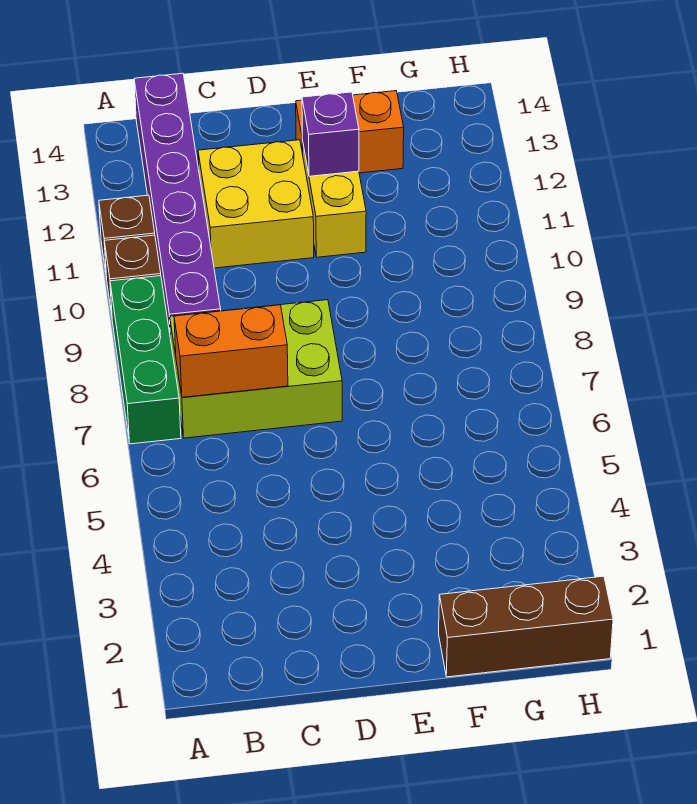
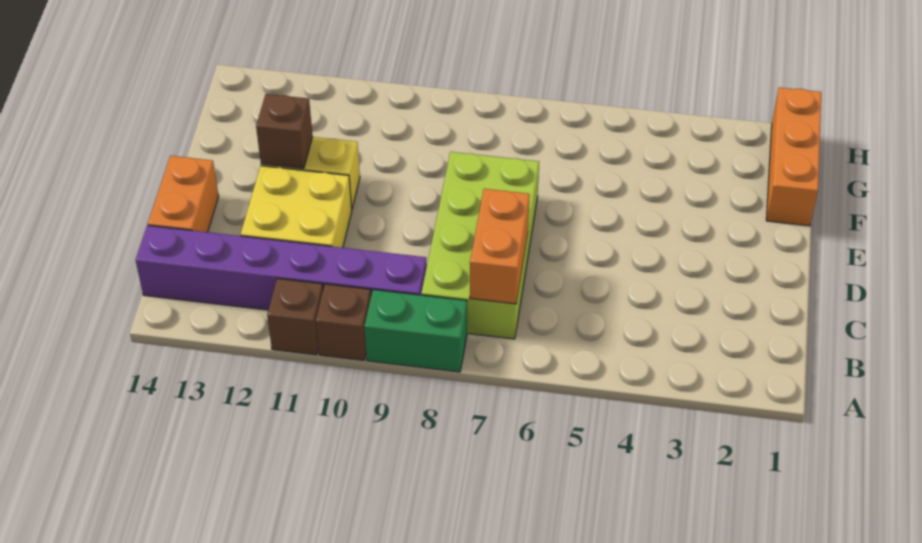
green 1x3 brick [110,276,181,444] -> green 1x2 brick [364,290,467,372]
lime 2x3 brick [170,300,342,438] -> lime 2x4 brick [421,152,539,339]
purple 1x1 brick [302,92,359,176] -> brown 1x1 brick [256,94,313,168]
orange 1x2 brick [296,91,404,173] -> orange 1x2 brick moved to [148,156,219,232]
brown 1x3 brick [439,576,613,677] -> orange 1x3 brick [766,88,821,226]

